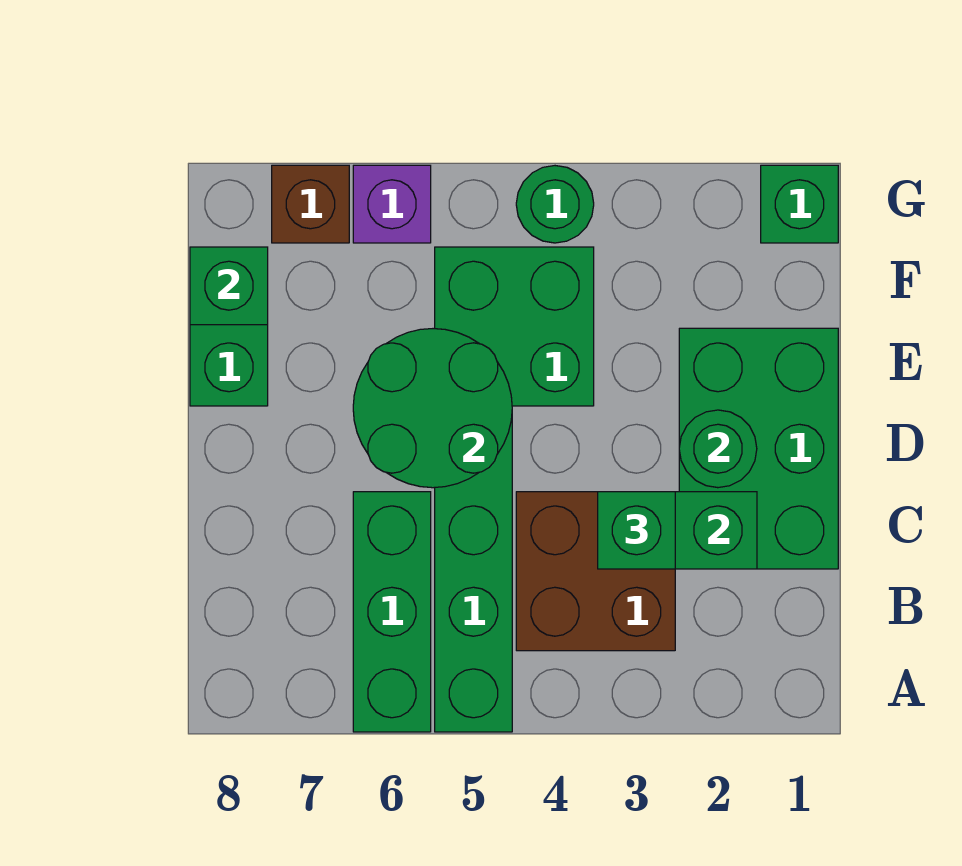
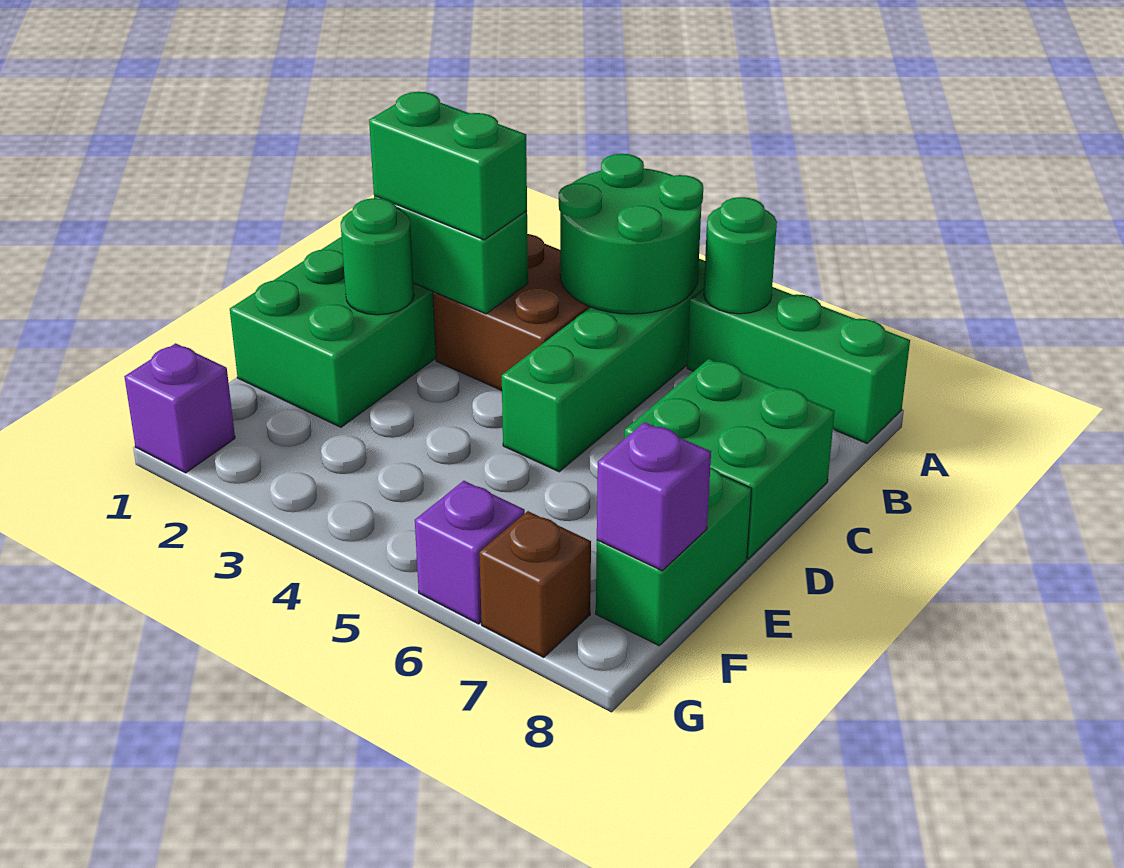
green 1x3 brick [353,492,431,732] -> green 1x3 brick turned to [687,287,910,443]
green 1x1 brick [598,492,675,569] -> green 1x2 brick [369,92,527,240]
green 2x2 round brick [353,329,512,488] -> green 2x2 round brick moved to [559,154,703,314]
green 2x2 brick [435,247,594,406] -> green 2x2 brick moved to [625,359,835,559]
green 1x1 brick [190,247,268,325] -> purple 1x1 brick [597,422,711,571]
green 1x1 brick [761,165,838,243] -> purple 1x1 brick [124,343,235,473]
green 1x1 round brick [516,166,594,243] -> green 1x1 round brick moved to [704,197,777,314]

